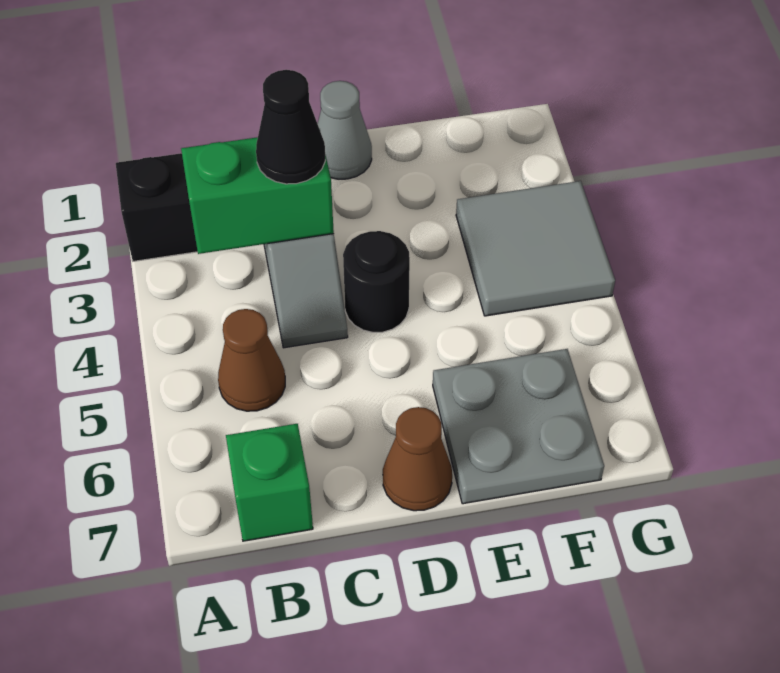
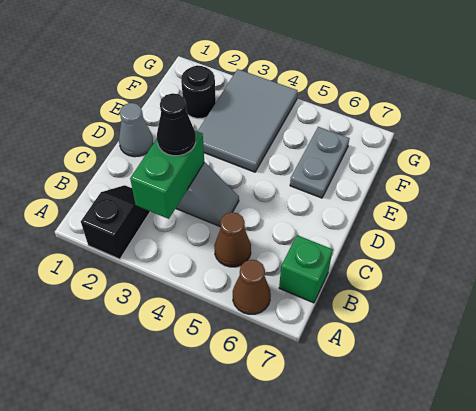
black 1x1 round brick [343,231,410,332] -> black 1x1 round brick moved to [181,65,216,119]
brown 1x1 cone [383,407,452,511] -> brown 1x1 cone moved to [233,260,271,314]
grey 2x2 plate [433,349,604,504] -> grey 1x2 plate [290,127,350,198]
grey 2x2 tile [456,181,615,316] -> grey 2x3 tile [198,69,298,172]

